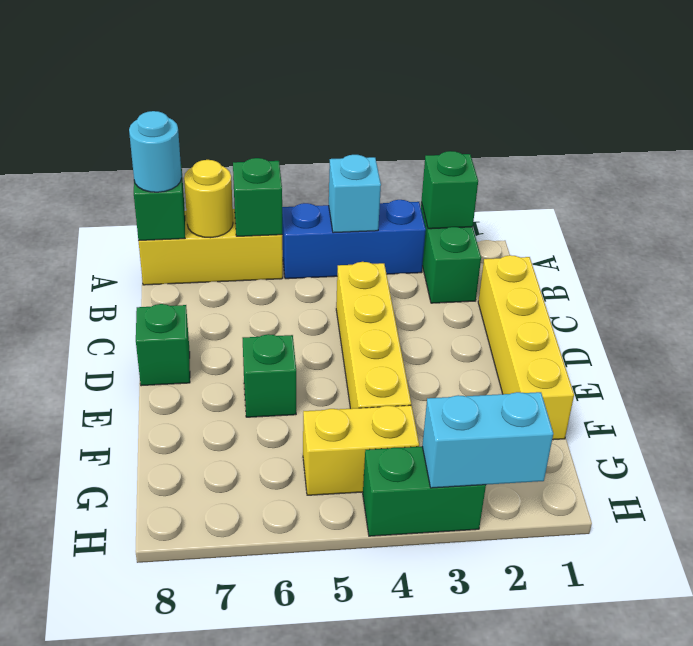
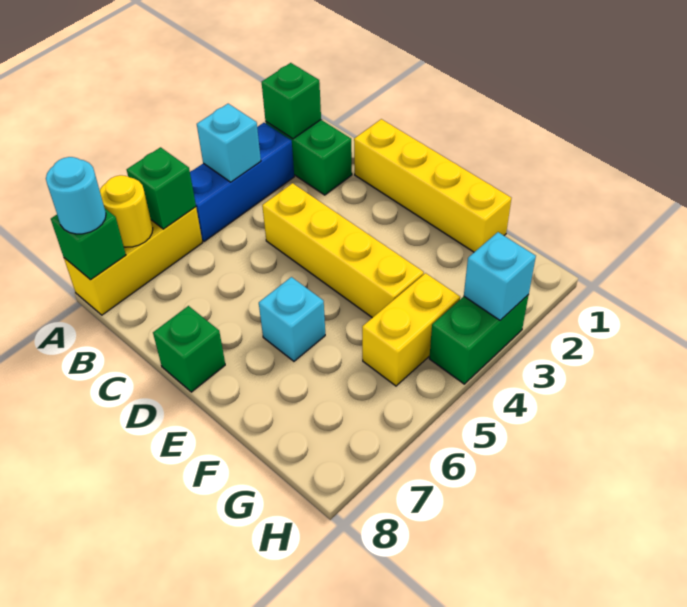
green 1x1 brick [243,334,296,417] -> cyan 1x1 brick [259,277,325,361]
cyan 1x2 brick [422,392,553,488] -> cyan 1x1 brick [464,232,536,320]

